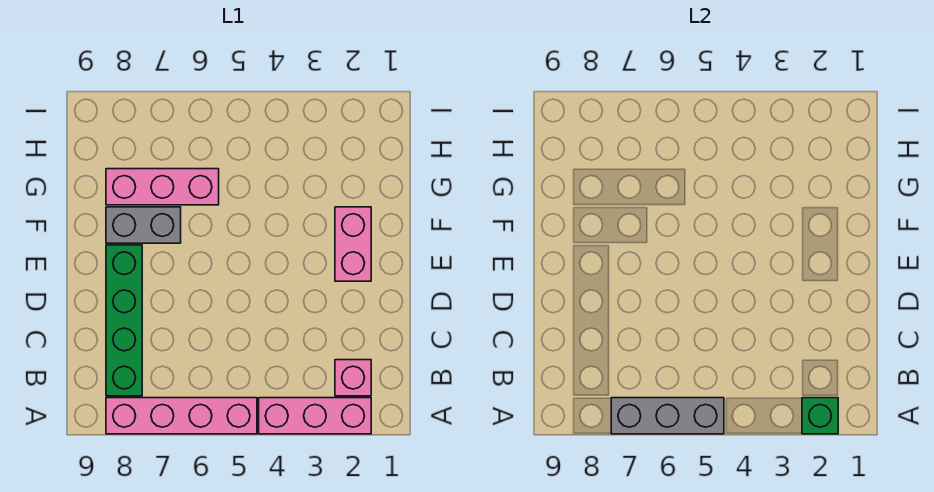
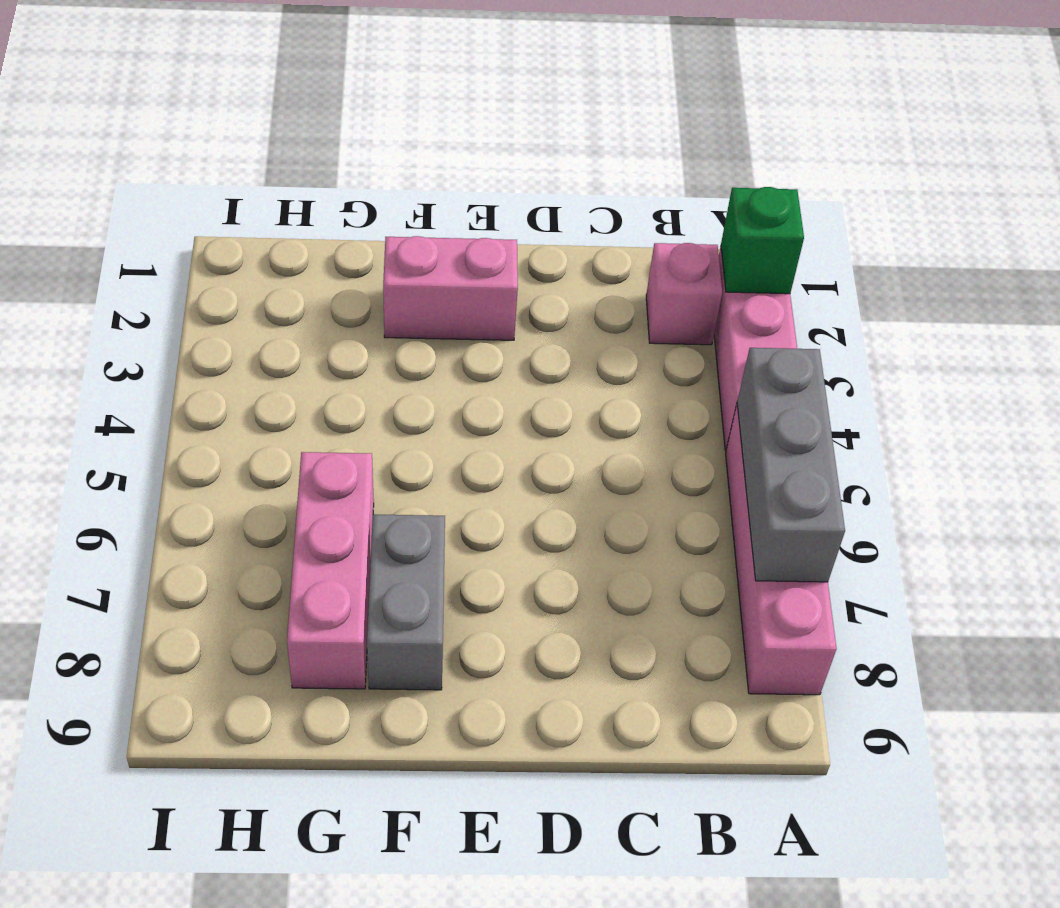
green 1x4 brick [106,245,142,396] -> none

